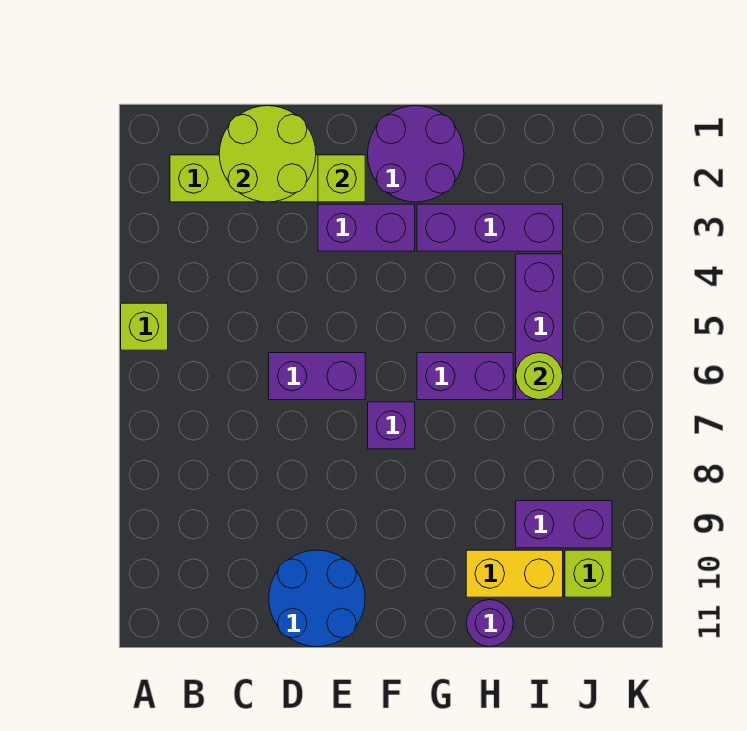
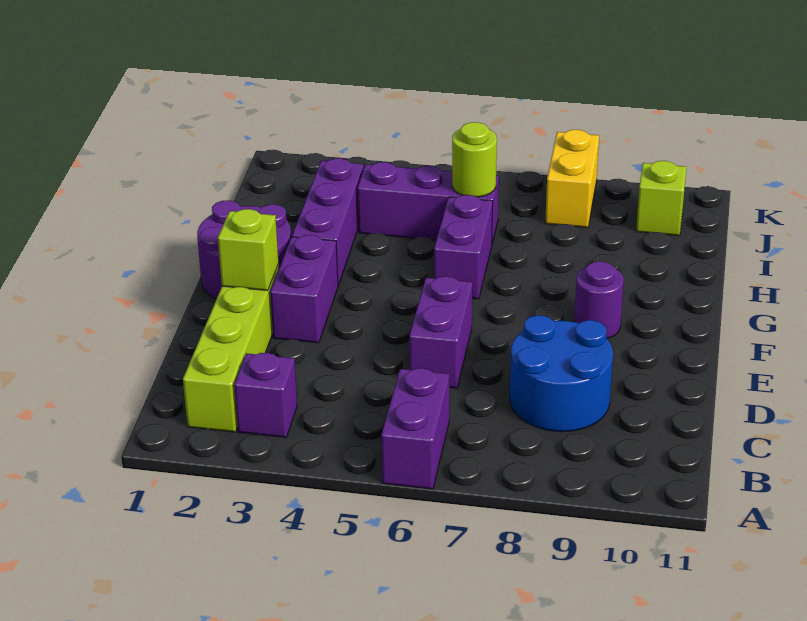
lime 1x1 brick [121,303,168,350] -> none
lime 2x2 round brick [219,106,316,202] -> none
blue 2x2 round brick [269,550,365,647] -> blue 2x2 round brick moved to [510,315,613,432]
purple 1x1 brick [368,402,415,449] -> purple 1x1 brick moved to [234,353,297,437]
yellow 1x2 brick [466,550,563,597] -> yellow 1x2 brick moved to [545,130,599,227]
purple 1x1 round brick [466,600,513,647] -> purple 1x1 round brick moved to [574,261,624,338]
purple 1x2 brick [516,501,612,548] -> purple 1x2 brick moved to [381,368,449,489]

